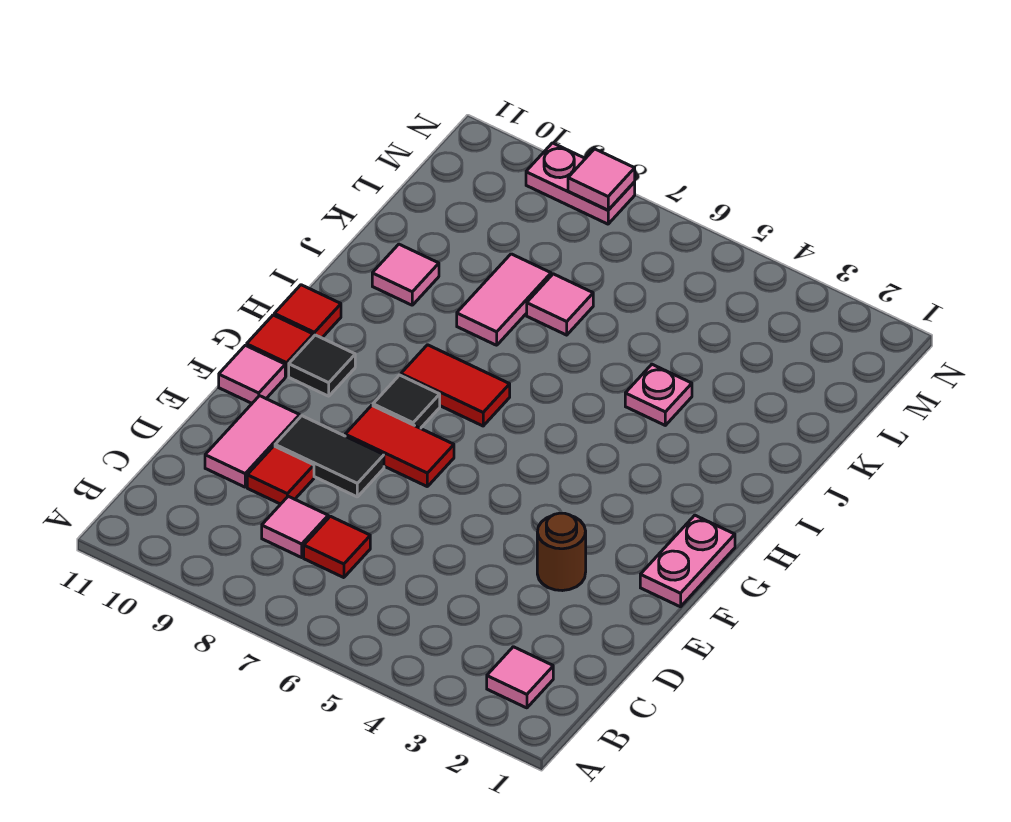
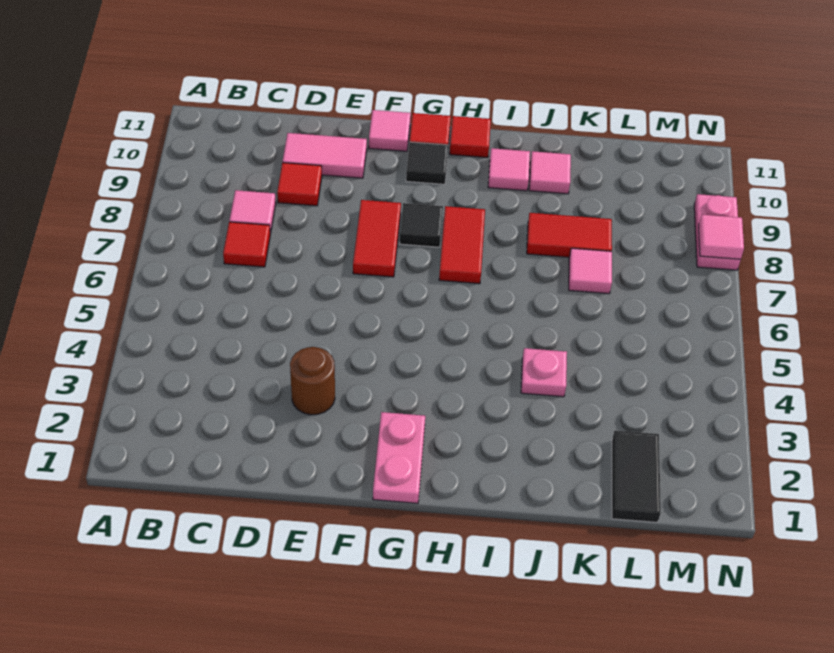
pink 1x1 tile [487,647,553,708] -> pink 1x1 tile moved to [488,148,530,191]
black 1x2 tile [275,416,384,497] -> black 1x2 tile moved to [612,431,661,522]
pink 1x2 plate [640,515,735,607] -> pink 1x2 plate turned to [373,412,425,503]
pink 1x2 tile [457,254,551,345] -> red 1x2 tile [527,213,612,257]

